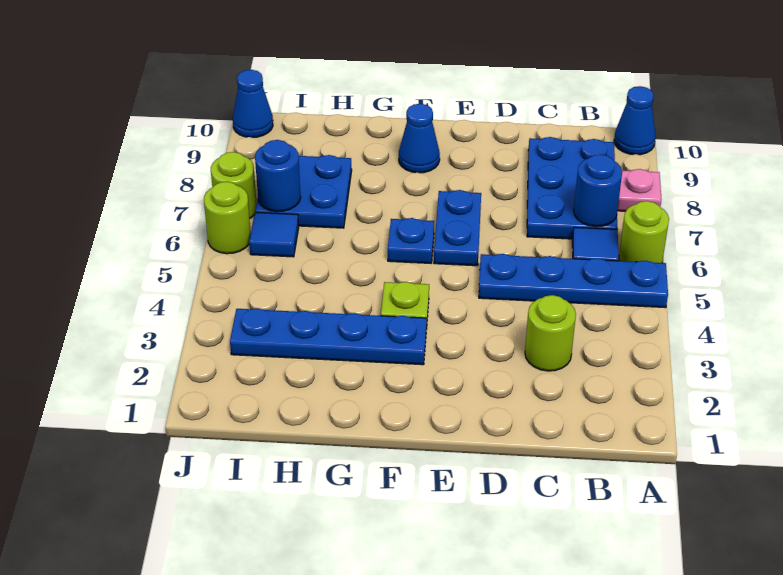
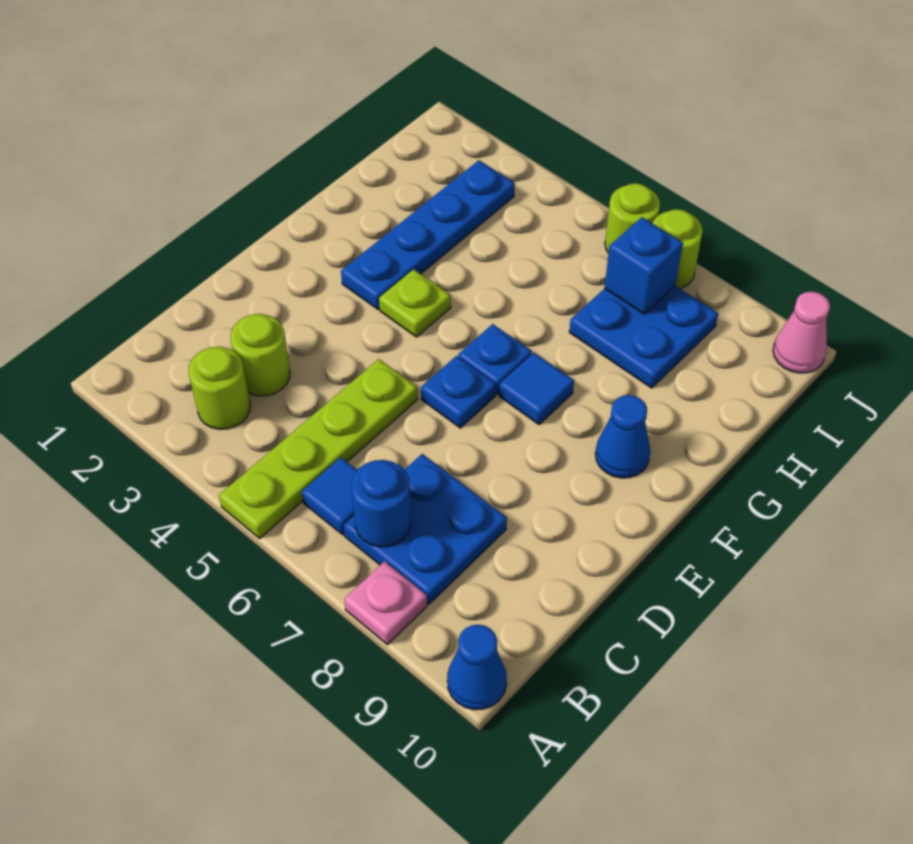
blue 1x4 plate [479,254,668,308] -> lime 1x4 plate [219,359,418,538]
lime 1x1 round brick [619,201,669,263] -> lime 1x1 round brick moved to [188,347,250,429]
blue 2x3 plate [527,137,618,239] -> blue 2x2 plate [344,454,507,604]
blue 1x2 plate [434,190,481,266] -> blue 1x1 plate [421,356,496,428]
blue 1x1 tile [249,212,299,257] -> blue 1x1 tile moved to [499,353,574,425]
blue 1x1 round brick [255,140,301,212] -> blue 1x1 brick [605,217,683,314]
blue 1x1 cone [233,70,273,138] -> pink 1x1 cone [773,292,830,373]

